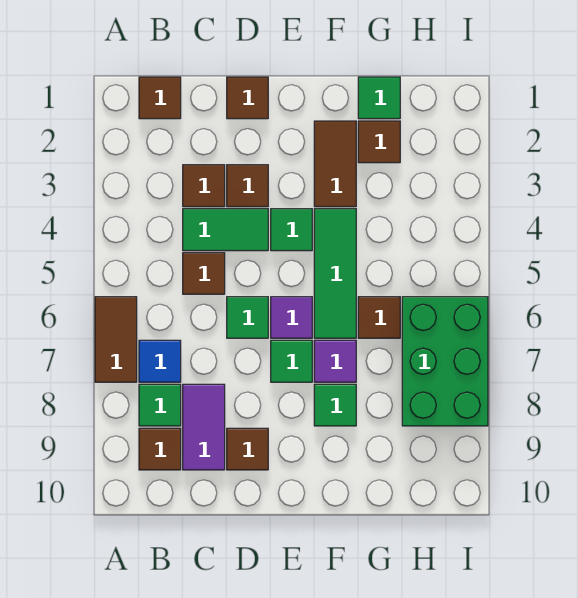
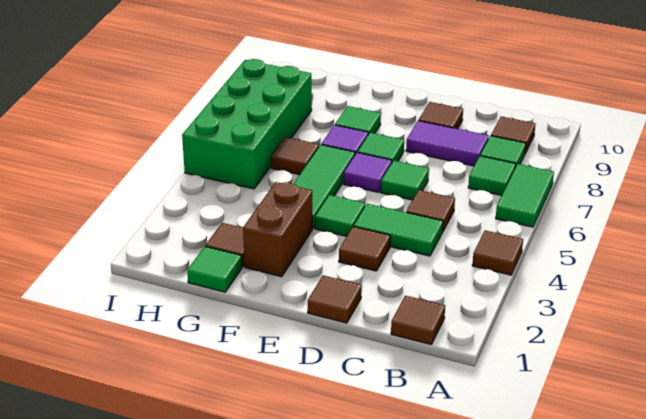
brown 1x2 tile [95,297,137,382] -> green 1x2 tile [496,164,554,227]
blue 1x1 tile [139,340,181,382] -> green 1x1 tile [468,156,516,196]
brown 1x1 tile [183,165,225,207] -> brown 1x1 tile moved to [472,230,523,275]
purple 1x2 tile [183,384,225,470] -> purple 1x2 tile turned to [406,121,489,166]
brown 1x2 tile [314,121,356,207] -> brown 1x2 brick [243,182,312,277]
green 2x3 brick [402,297,488,426] -> green 2x4 brick [182,59,312,189]

